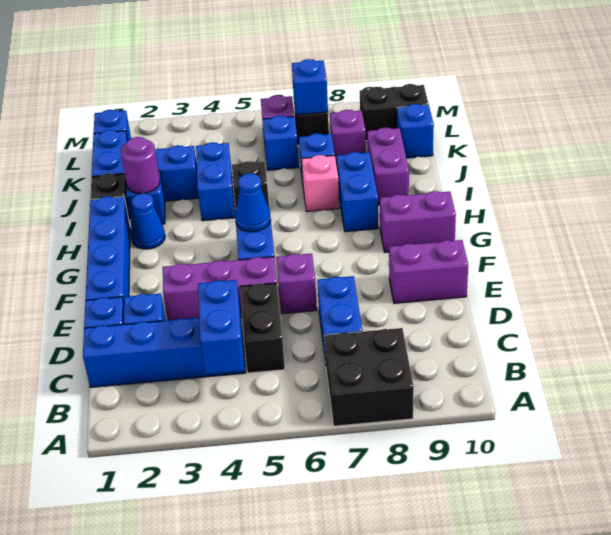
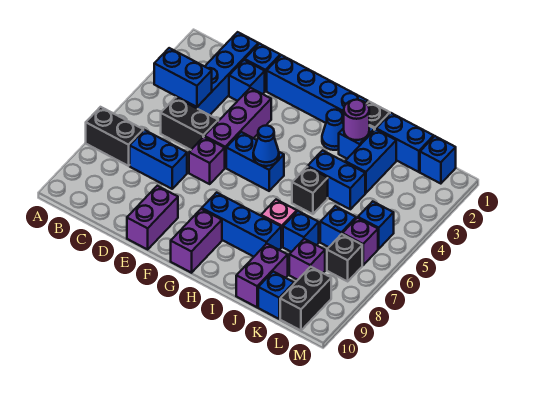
black 2x2 brick [324,328,414,426] -> black 1x2 brick [86,107,143,166]
blue 1x2 brick [337,152,378,232] -> blue 1x3 brick [202,193,281,257]
purple 1x2 brick [367,127,409,205] -> purple 1x2 brick turned to [236,244,288,307]
blue 1x1 brick [292,59,328,115] -> blue 1x1 brick moved to [358,201,394,249]

